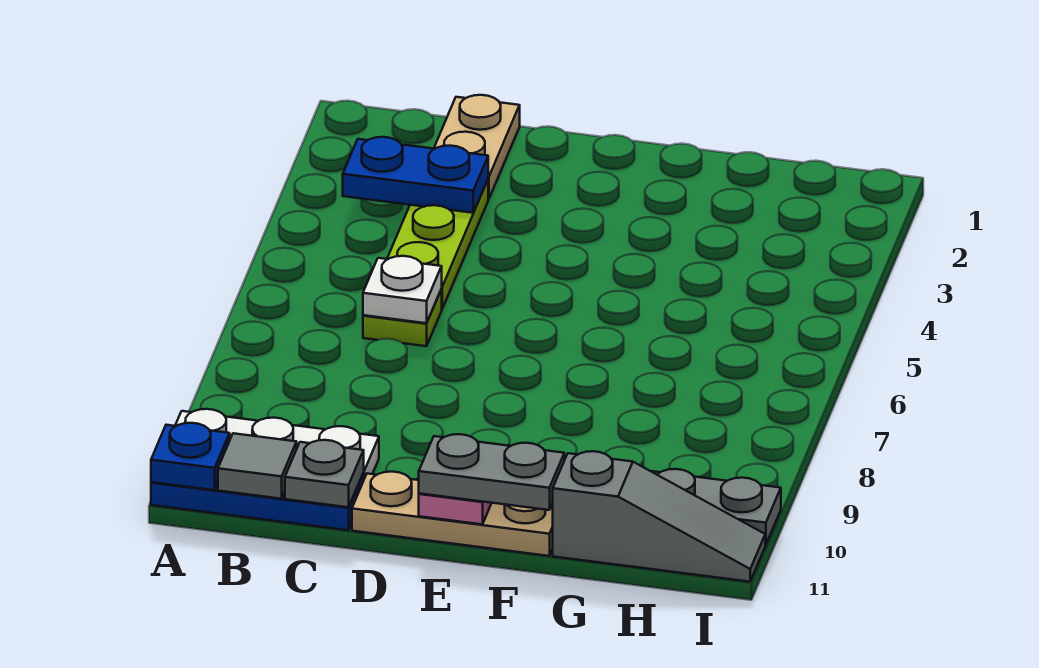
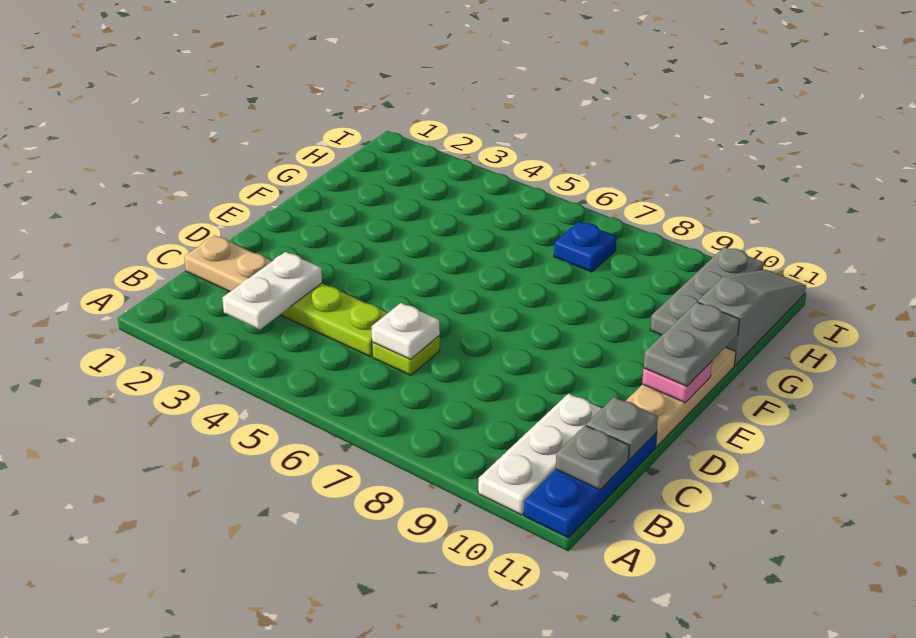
blue 1x1 plate [151,423,230,490] -> blue 1x1 plate moved to [554,222,617,272]
blue 1x2 plate [343,137,488,213] -> white 1x2 plate [222,252,322,329]
grey 1x1 tile [218,433,297,499] -> grey 1x1 plate [556,425,629,490]

